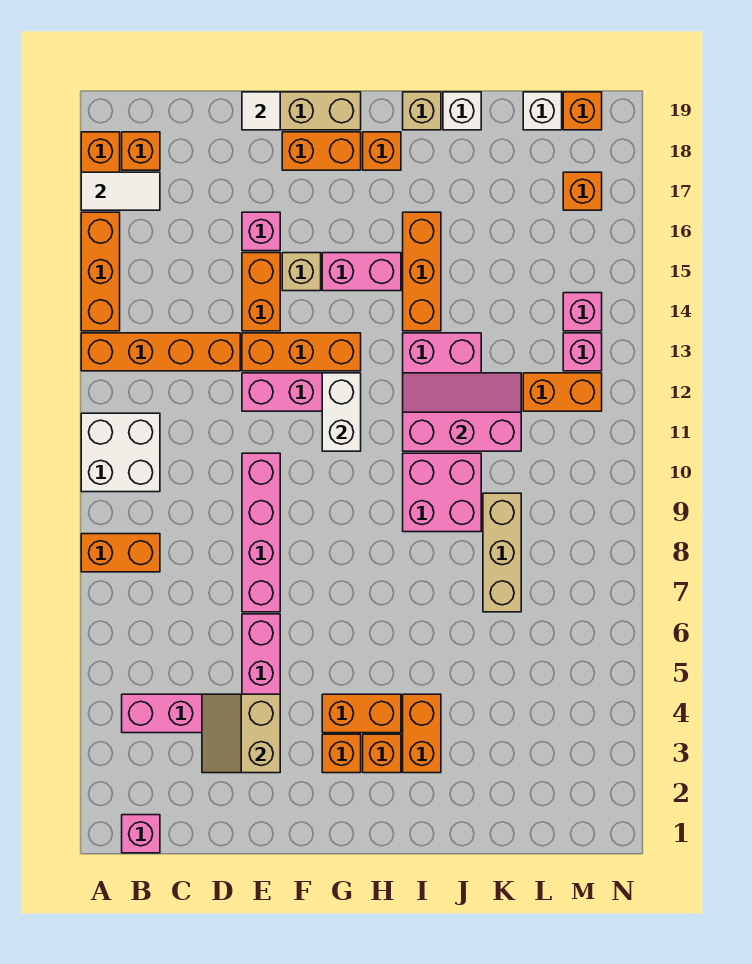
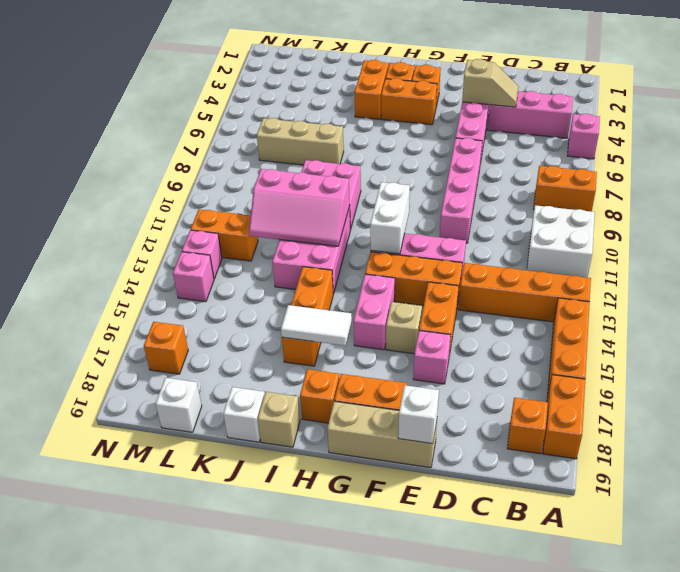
white 1x2 tile [81,172,160,210] -> white 1x2 tile moved to [281,305,352,346]
pink 1x1 brick [122,815,160,853] -> pink 1x1 brick moved to [567,114,600,159]
tan 2x2 slope [202,694,280,773] -> tan 1x2 slope [462,59,519,107]
white 1x1 tile [242,92,280,130] -> white 1x1 brick [398,385,439,444]
pink 1x2 brick [322,253,401,291] -> pink 1x2 brick turned to [354,274,395,350]
tan 1x3 brick [483,493,521,612] -> tan 1x3 brick turned to [257,118,344,165]
orange 1x1 brick [563,92,602,130] -> none

